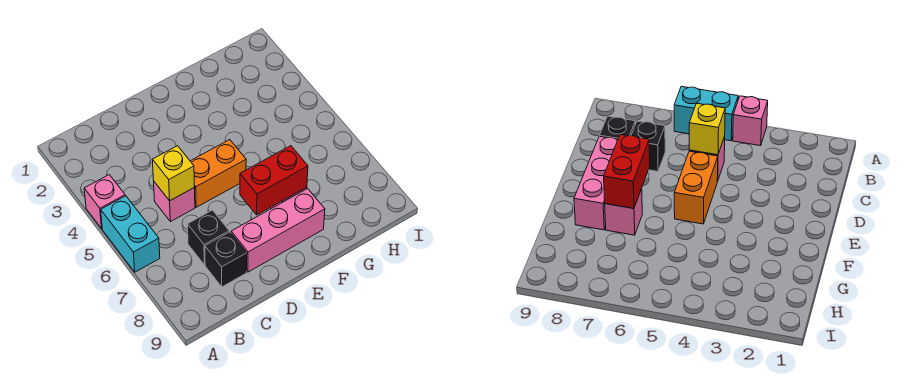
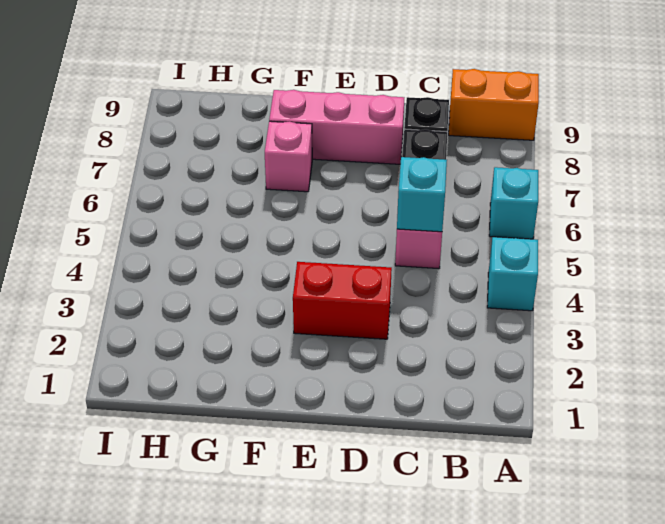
pink 1x1 brick [84,175,125,229] -> cyan 1x1 brick [487,237,538,311]
cyan 1x2 brick [101,196,160,272] -> cyan 1x1 brick [489,167,538,239]
yellow 1x1 brick [152,146,194,201] -> cyan 1x1 brick [397,157,447,232]
orange 1x2 brick [190,140,246,207] -> orange 1x2 brick moved to [449,69,539,140]
red 1x2 brick [240,146,308,215] -> red 1x2 brick moved to [293,262,392,339]

